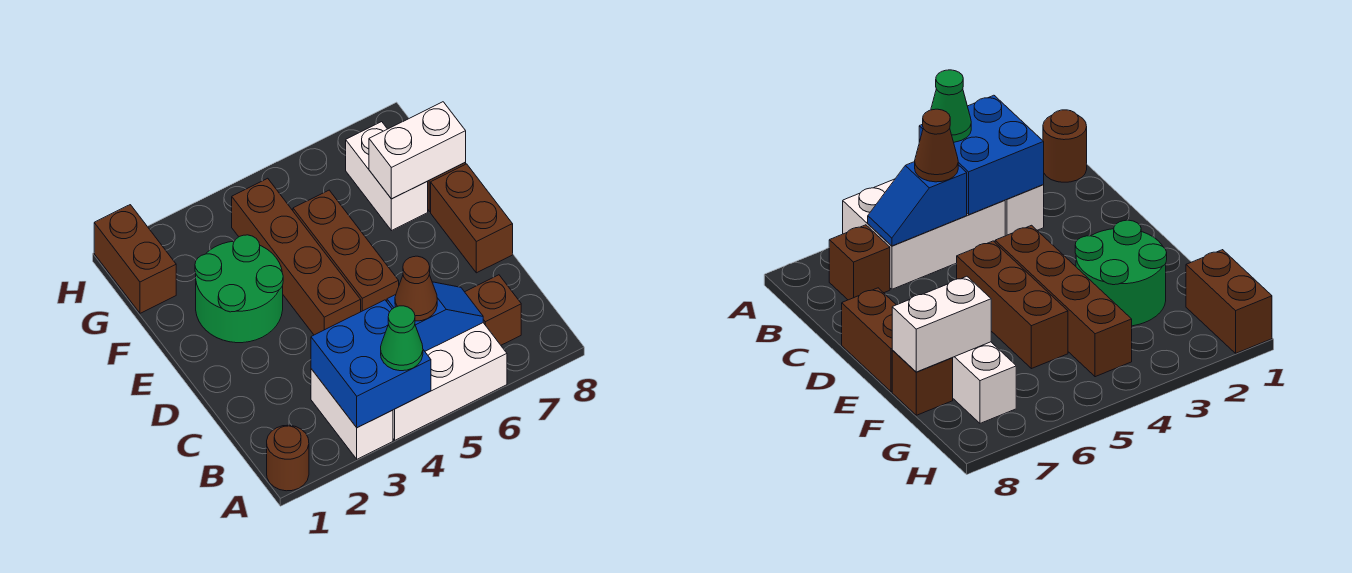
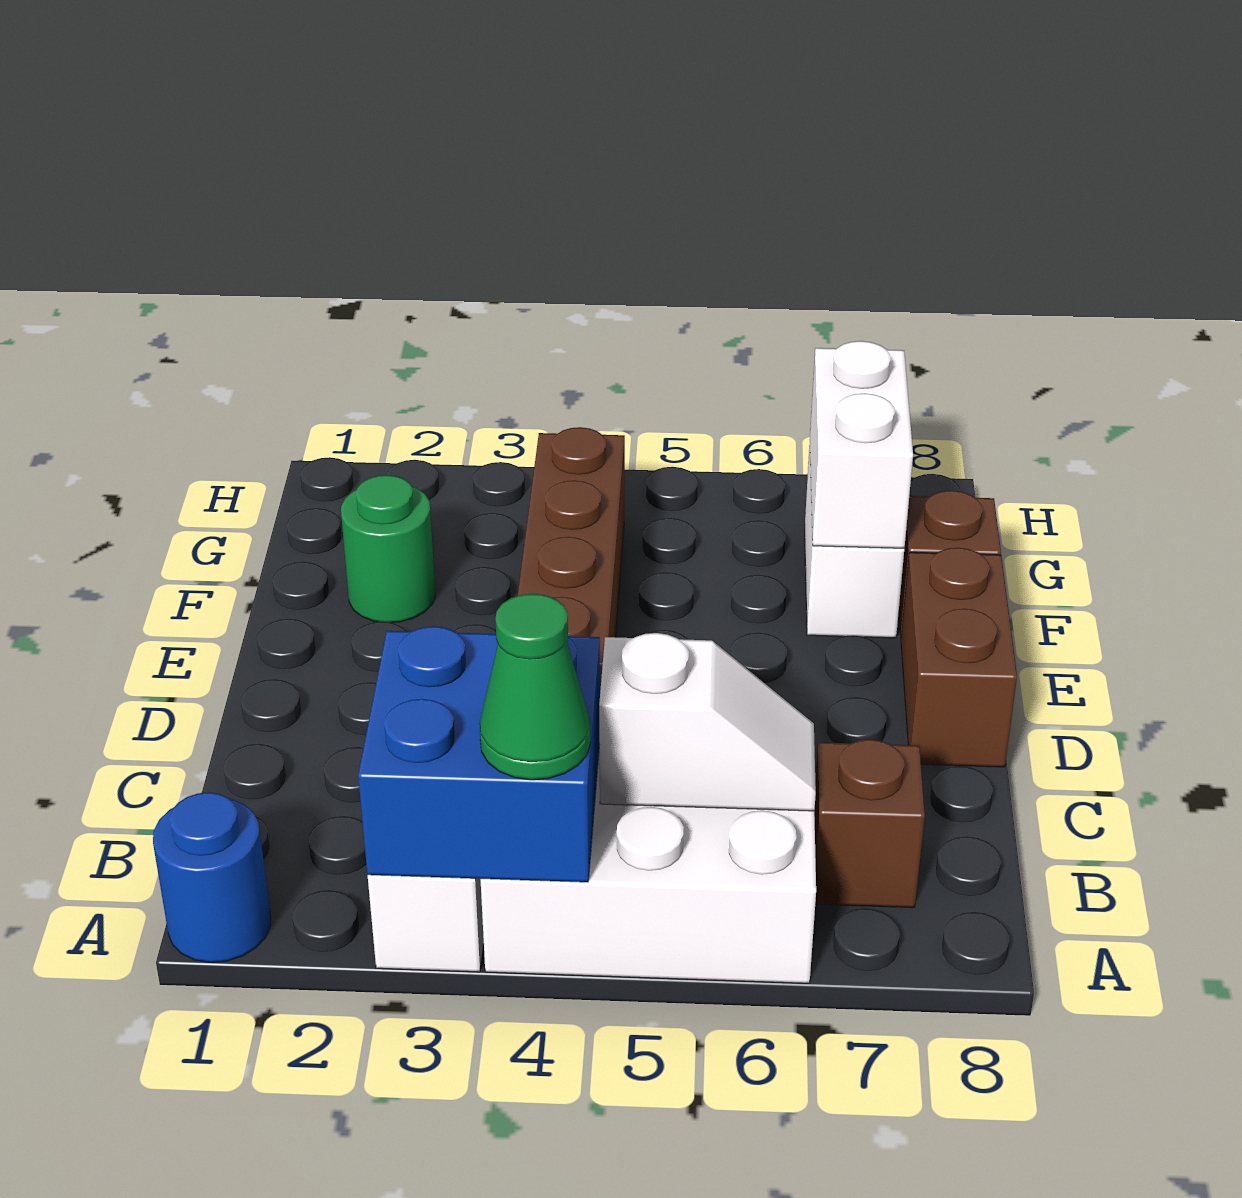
brown 1x1 round brick [267,425,309,491] -> blue 1x1 round brick [153,792,271,962]
blue 1x2 slope [387,282,483,351] -> white 1x2 slope [599,633,816,811]
brown 1x1 cone [395,256,437,321] -> none
brown 1x3 brick [293,190,399,312] -> none
green 2x2 round brick [195,235,283,343] -> green 1x1 round brick [341,475,436,623]
white 1x2 brick [369,102,466,199] -> white 1x2 brick turned to [810,341,913,548]
brown 1x2 brick [94,205,176,313] -> none

